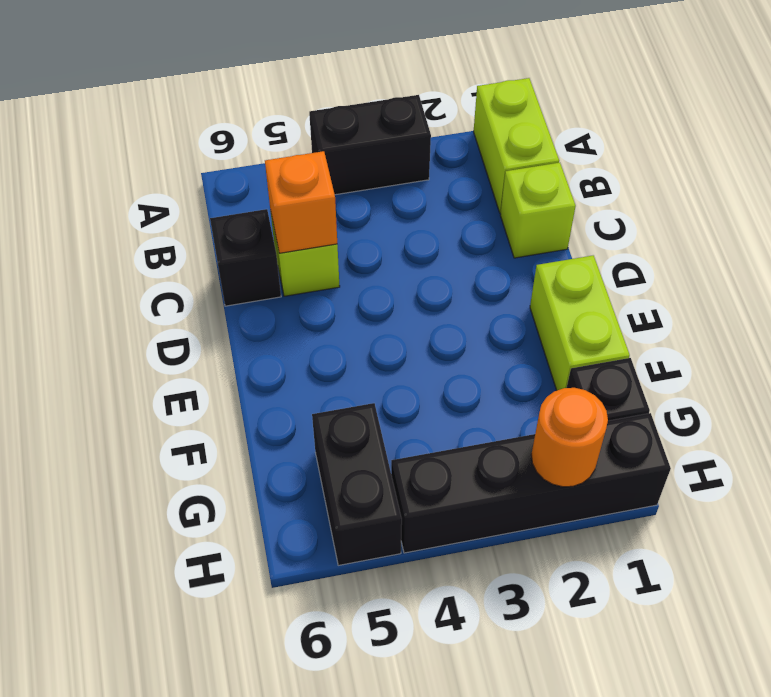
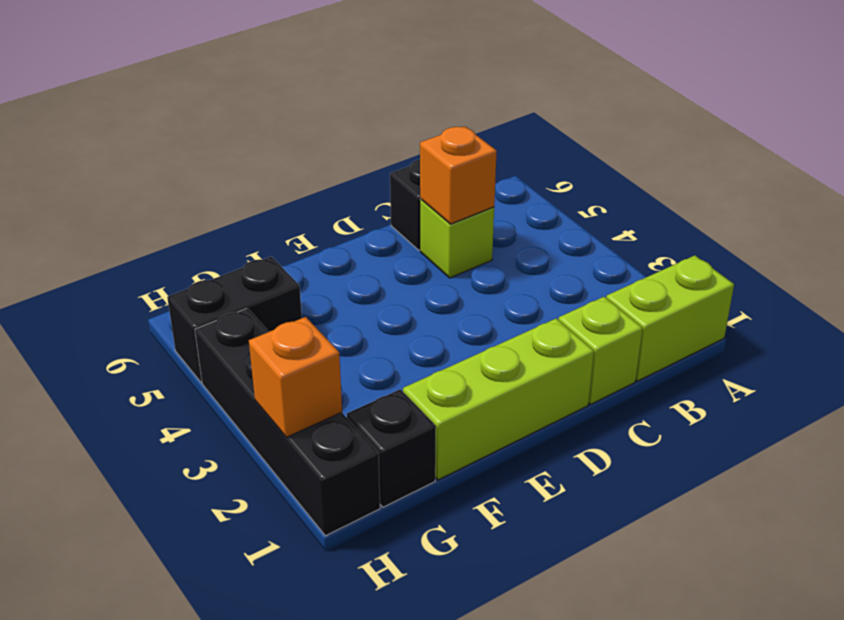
black 1x2 brick [309,95,431,195] -> none
lime 1x2 brick [530,255,630,390] -> lime 1x3 brick [403,318,594,480]
orange 1x1 round brick [531,388,608,487] -> orange 1x1 brick [249,317,342,437]

